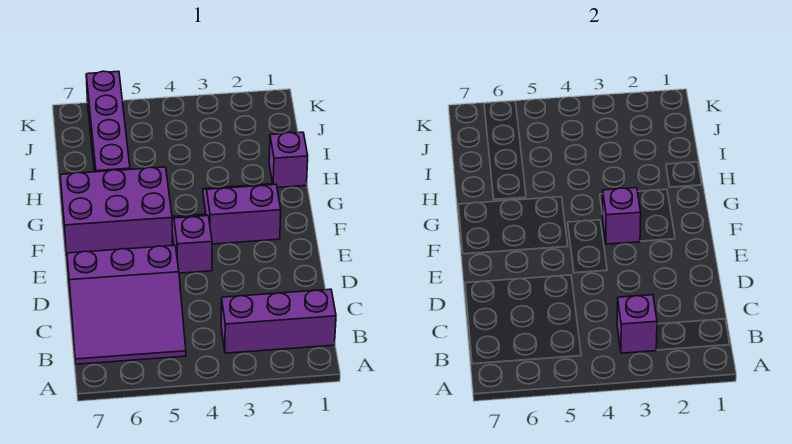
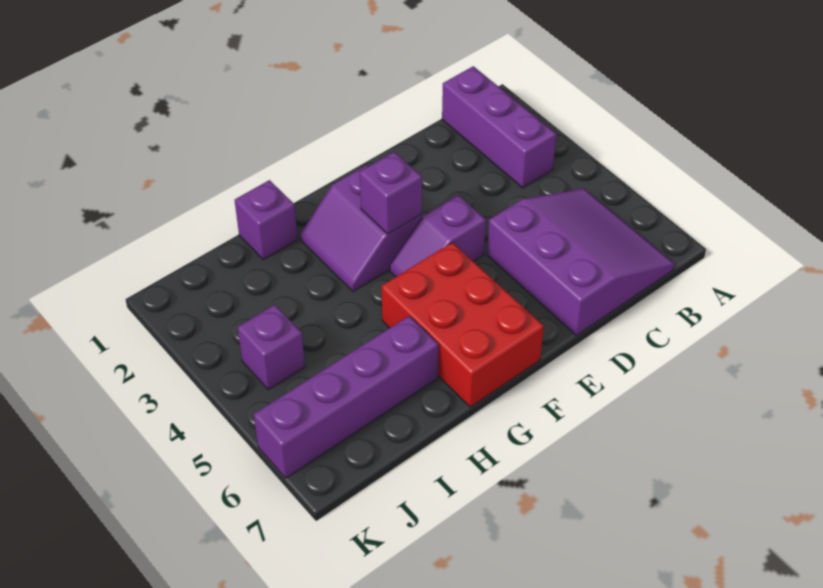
purple 1x1 brick [617,295,657,353] -> purple 1x1 brick moved to [237,305,305,390]
purple 2x3 brick [60,167,172,255] -> red 2x3 brick [381,242,544,407]

